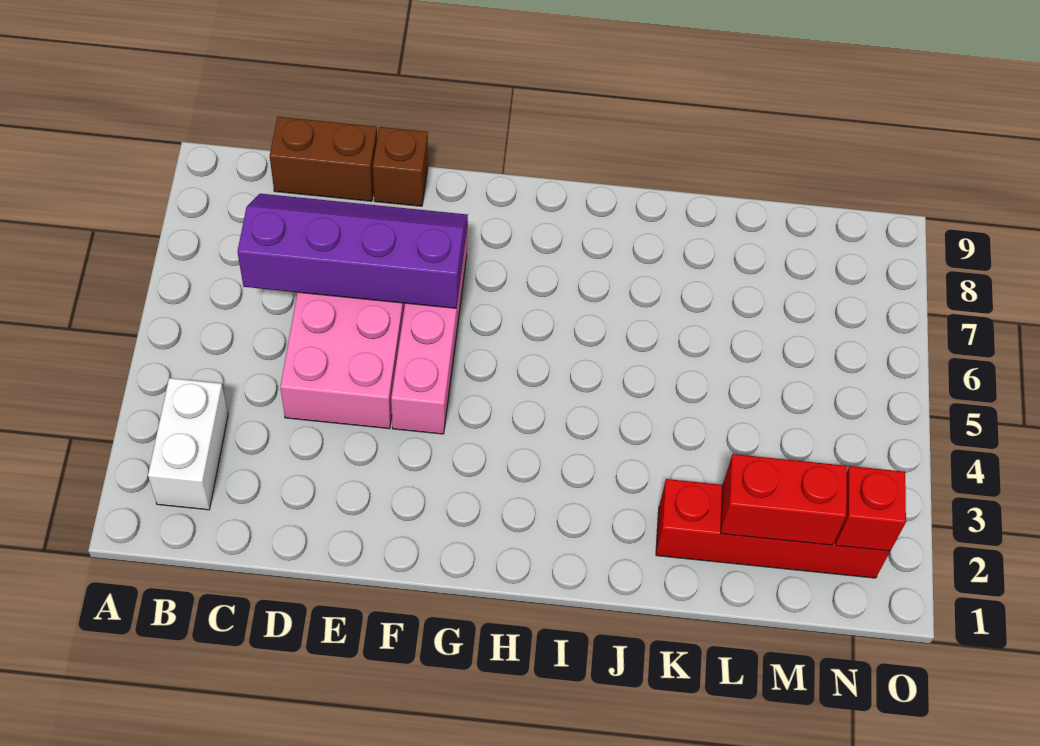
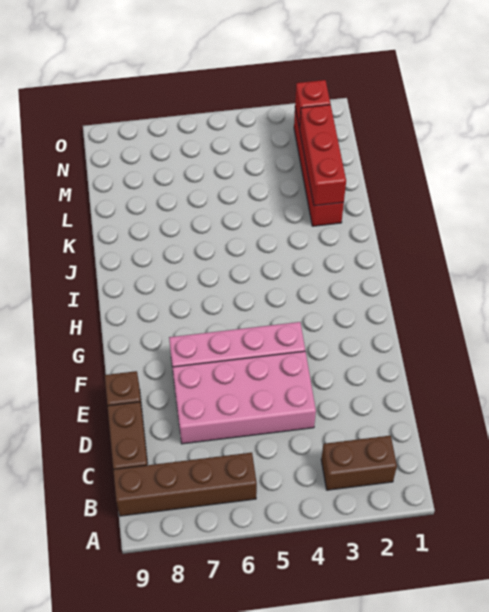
white 1x2 brick [148,378,228,510] -> brown 1x2 brick [321,435,397,490]
none -> brown 1x4 brick [113,453,257,516]
purple 2x4 slope [237,194,468,308] -> none
red 1x2 brick [721,454,847,545] -> red 1x3 brick [300,105,346,206]

